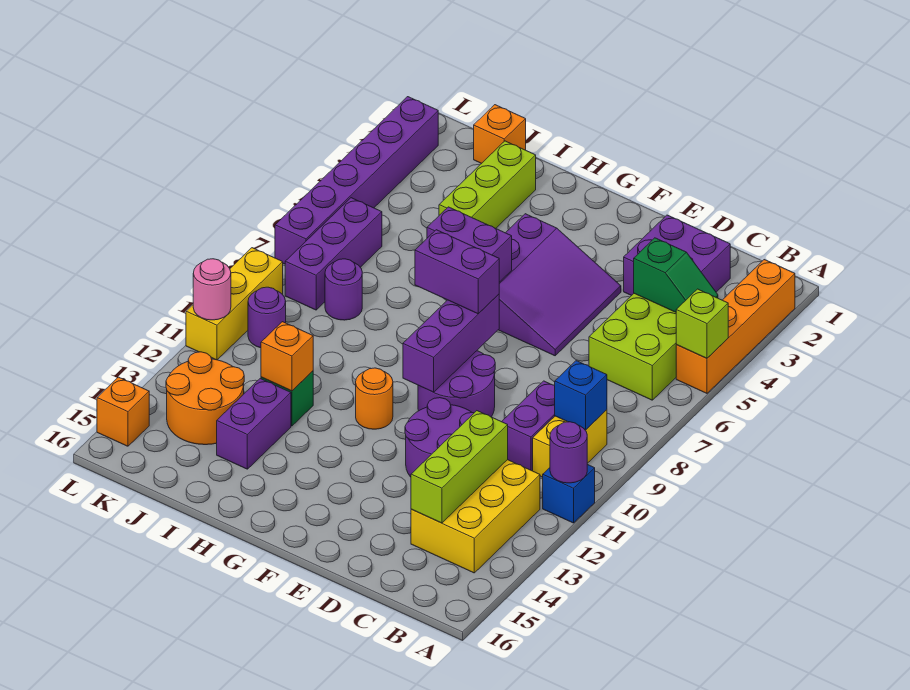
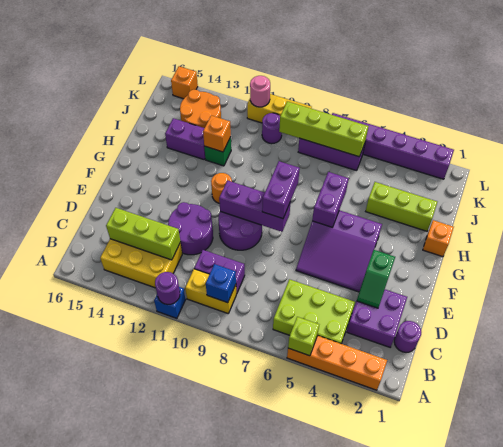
green 1x2 slope [634,238,718,312] -> green 1x2 slope moved to [357,250,395,308]
orange 1x1 brick [474,105,526,164] -> orange 1x1 brick moved to [423,220,454,257]
purple 1x1 round brick [325,259,362,320] -> purple 1x1 round brick moved to [394,321,421,352]
none -> lime 1x4 brick [279,101,368,157]

